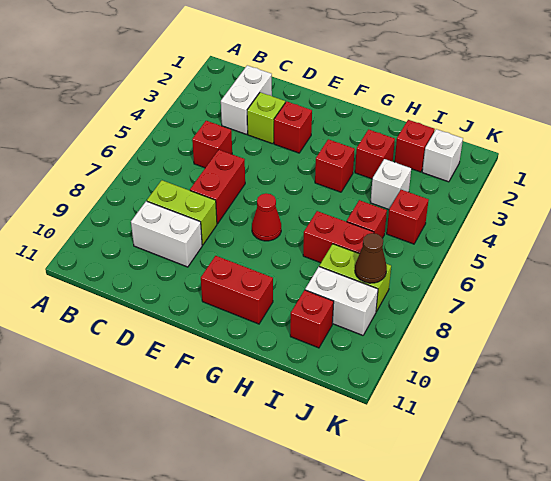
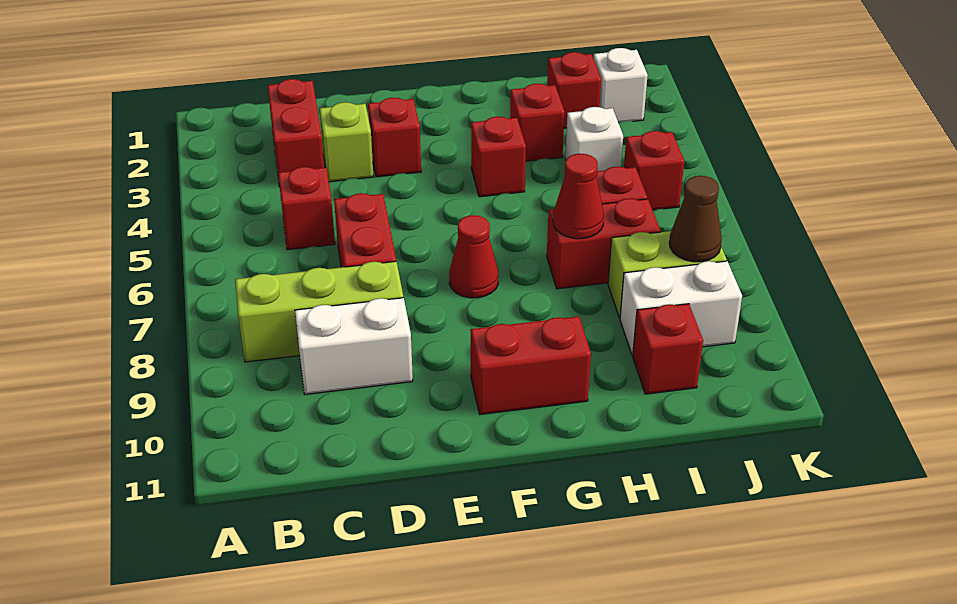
white 1x2 brick [221,65,272,134] -> red 1x2 brick [267,79,324,187]
lime 1x2 brick [147,180,217,245] -> lime 1x3 brick [235,261,403,362]
none -> red 1x1 cone [553,154,604,239]

